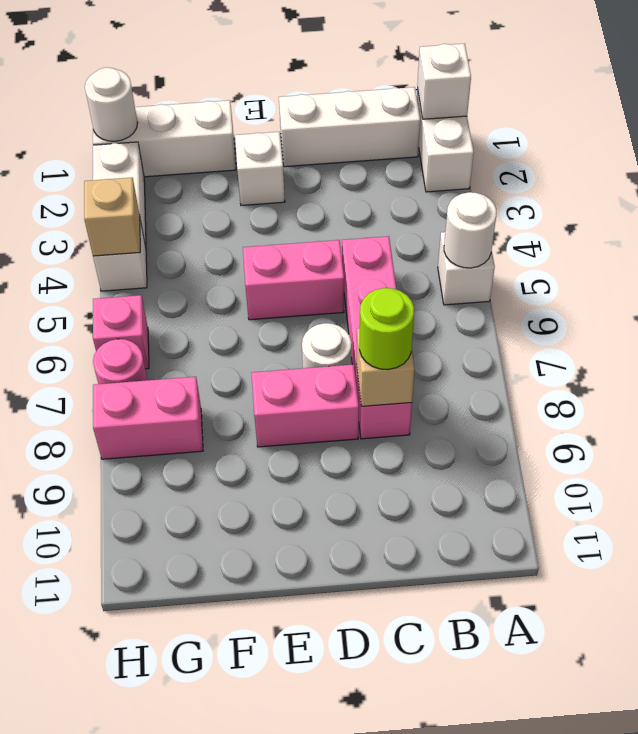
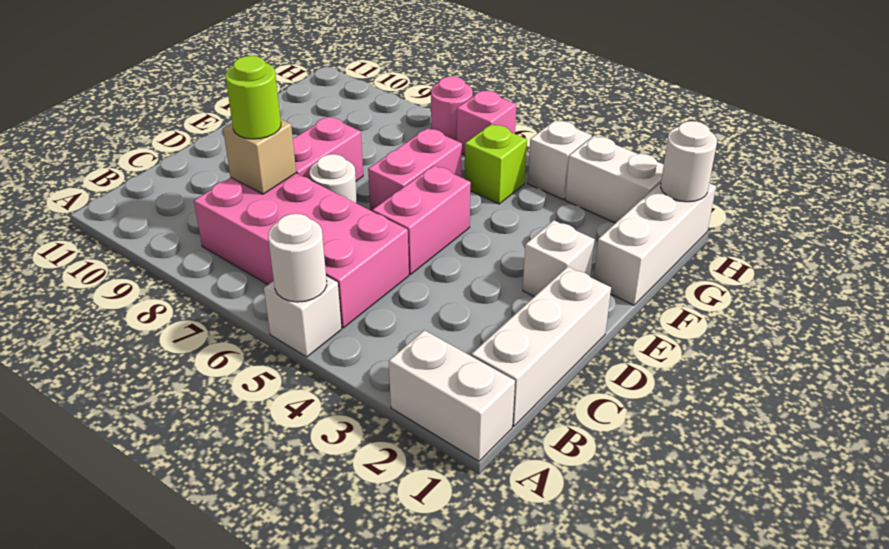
white 1x1 brick [417,44,471,119] -> none
pink 1x4 brick [342,236,412,439] -> pink 2x4 brick [194,173,409,328]
none -> lime 1x1 brick [465,124,527,204]
pink 1x2 brick [93,377,203,459] -> pink 1x2 brick moved to [368,128,462,211]
tan 1x1 brick [84,178,140,256] -> none

